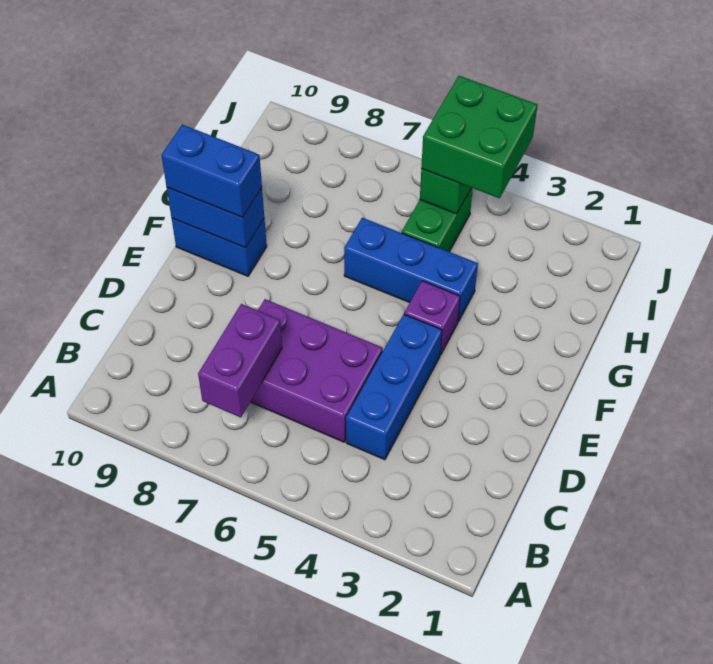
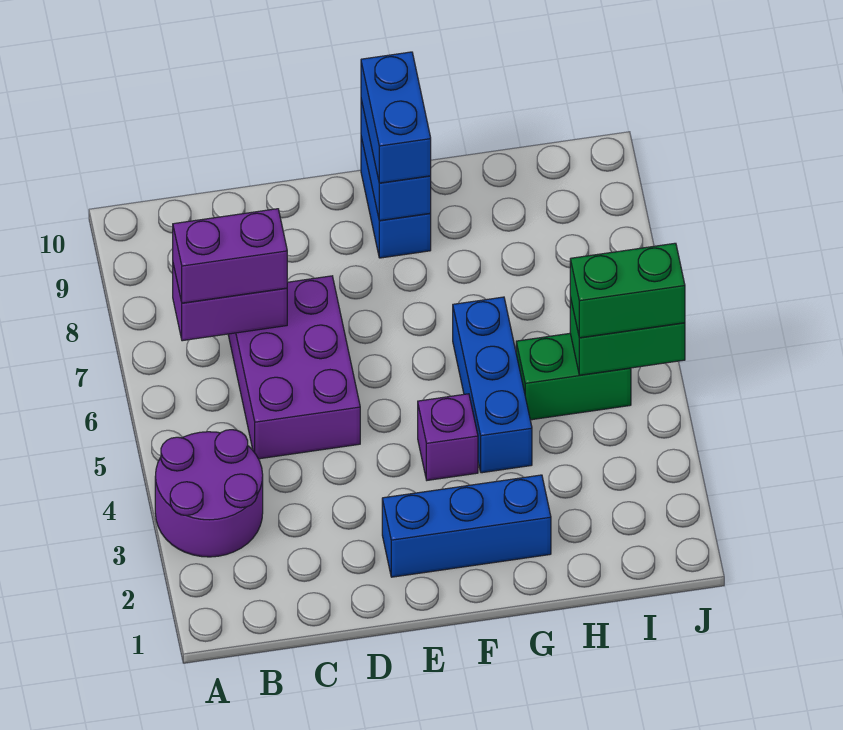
none -> purple 2x2 round brick [155,430,263,557]
none -> purple 1x2 brick [173,209,287,303]
blue 1x3 brick [346,314,442,460] -> blue 1x3 brick moved to [382,475,551,577]
green 2x2 brick [421,76,538,198] -> green 1x2 brick [570,243,685,338]

